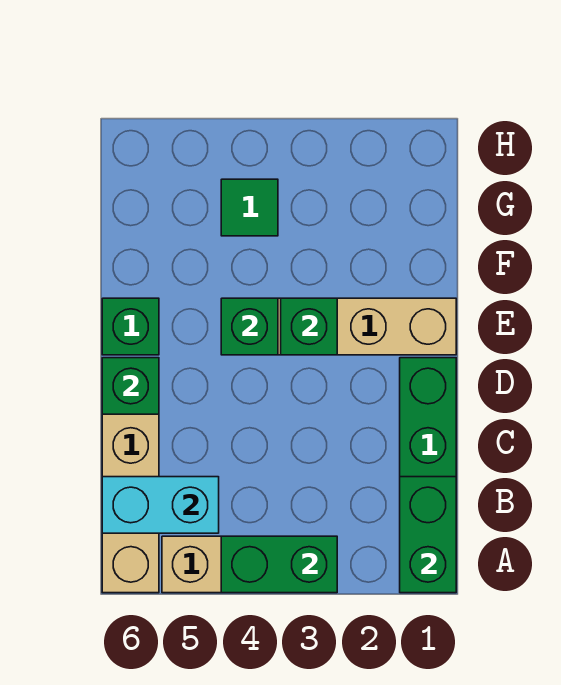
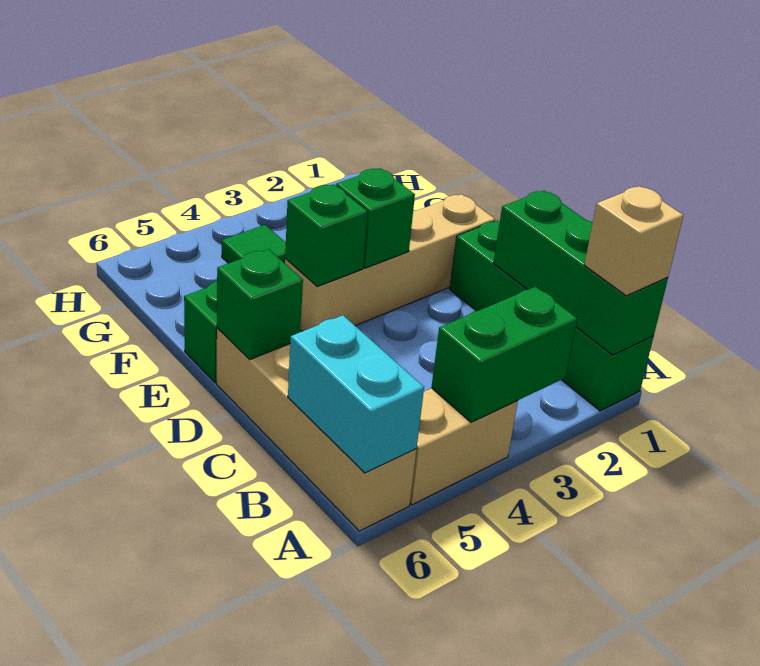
green 1x2 brick [400,477,456,593] -> green 1x3 brick [494,190,668,355]
none -> tan 1x1 brick [584,186,684,296]
cyan 1x2 brick [102,477,219,533] -> cyan 1x2 brick turned to [288,315,424,473]

